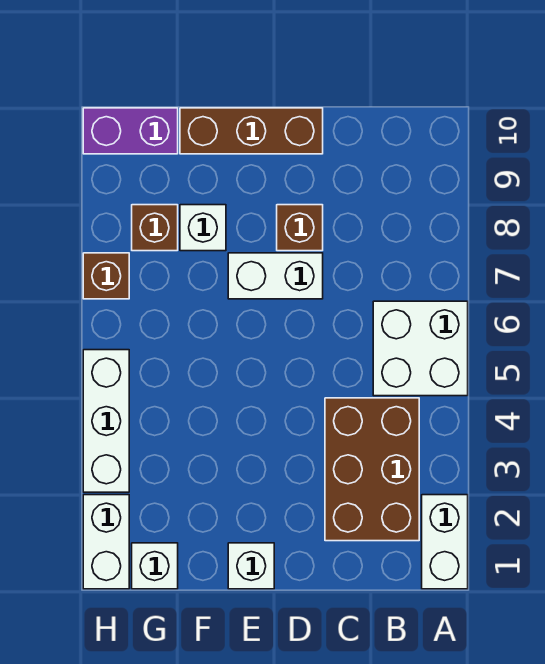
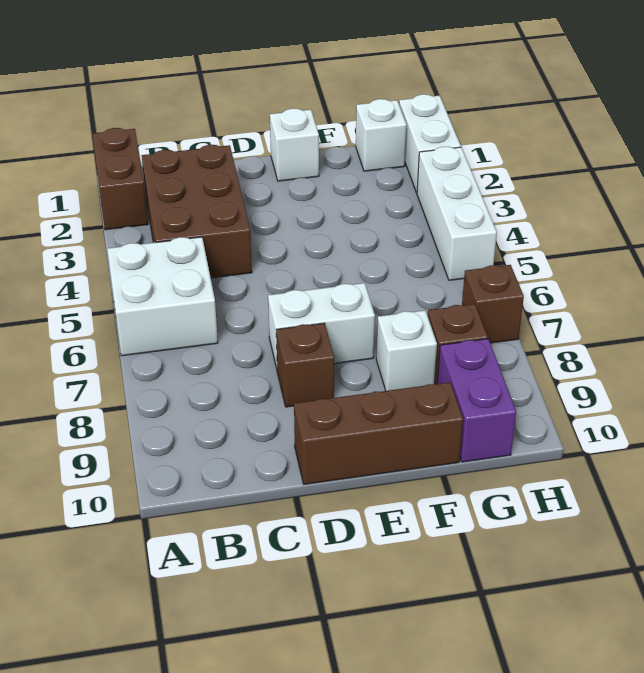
white 1x2 brick [422,495,468,589] -> brown 1x2 brick [92,128,148,230]
purple 1x2 brick [83,108,178,154] -> purple 1x2 brick turned to [437,339,516,462]

